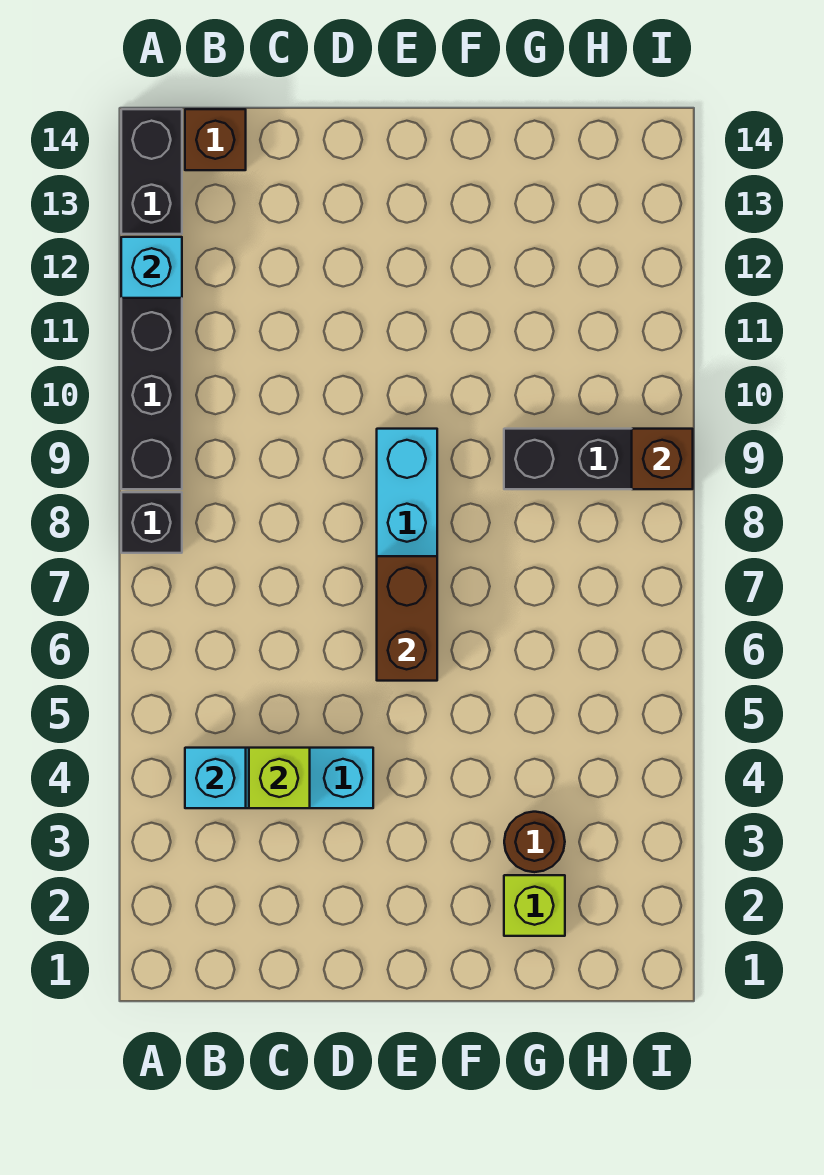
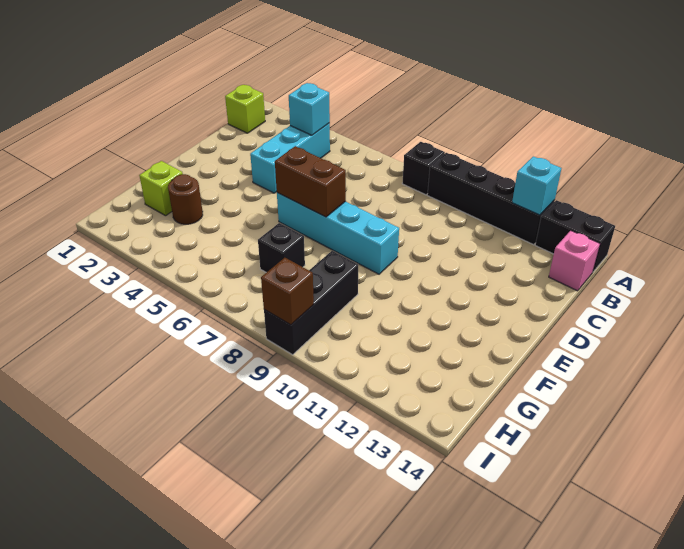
brown 1x1 brick [185,109,246,170] -> pink 1x1 brick [549,231,600,291]
lime 1x1 brick [249,748,310,808] -> lime 1x1 brick moved to [225,85,265,133]
none -> black 1x1 brick [258,223,305,273]

